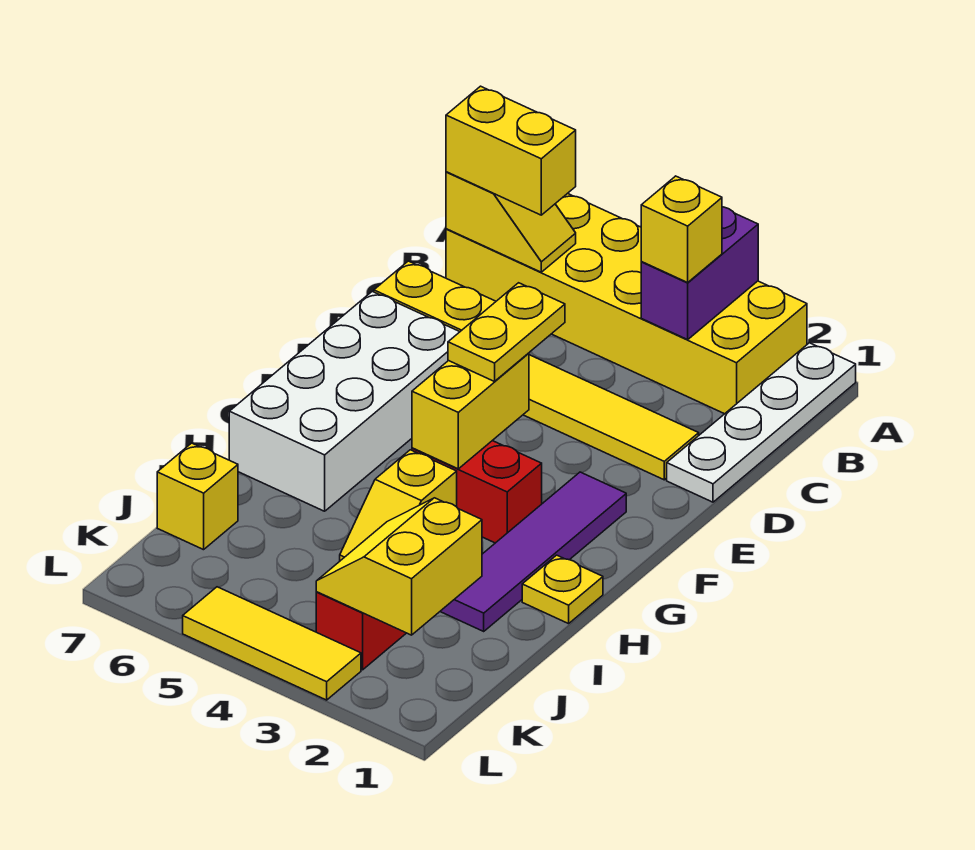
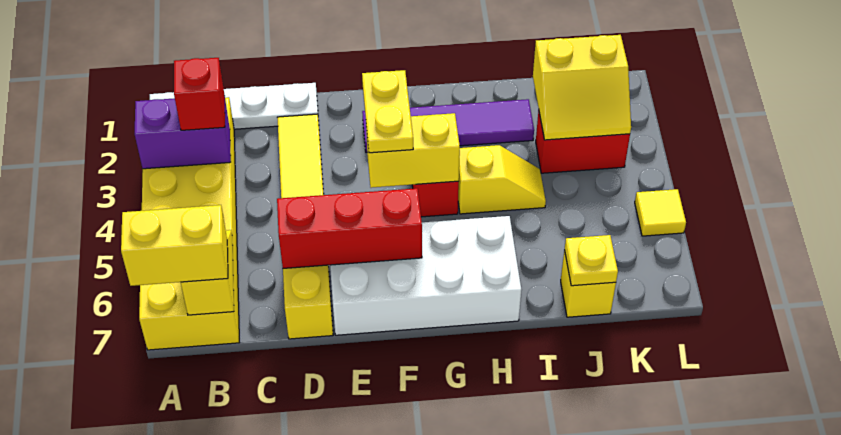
yellow 1x1 brick [641,176,722,282] -> red 1x1 brick [174,58,225,130]
yellow 1x2 brick [446,86,576,215] -> yellow 1x2 brick turned to [121,205,228,286]
none -> red 1x3 brick [277,188,422,268]
yellow 1x2 plate [448,283,565,382] -> yellow 1x2 plate turned to [362,70,413,153]
yellow 1x1 plate [522,555,603,624] -> yellow 1x1 plate moved to [565,235,618,286]
yellow 1x3 tile [183,587,361,700] -> yellow 1x1 tile [635,189,686,236]

